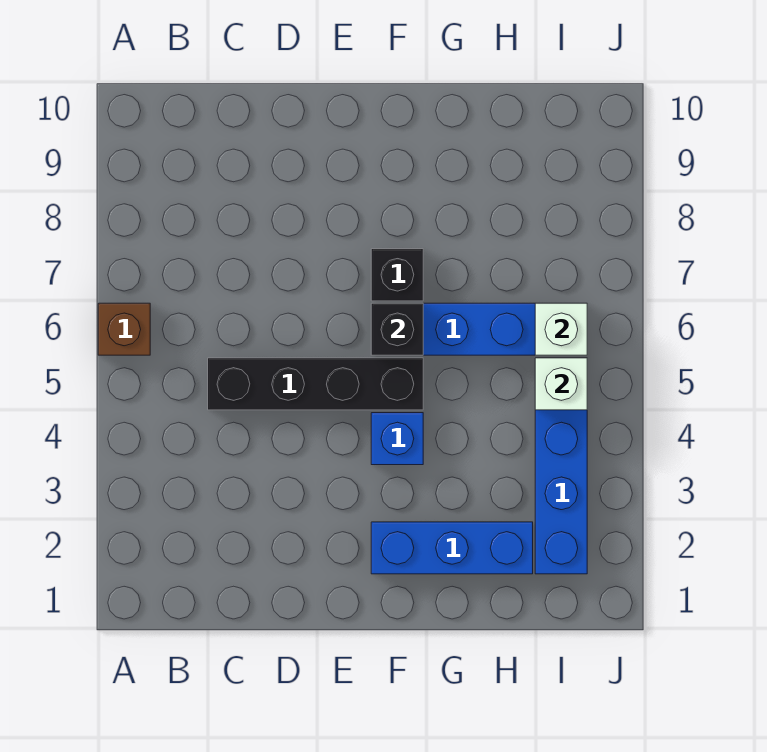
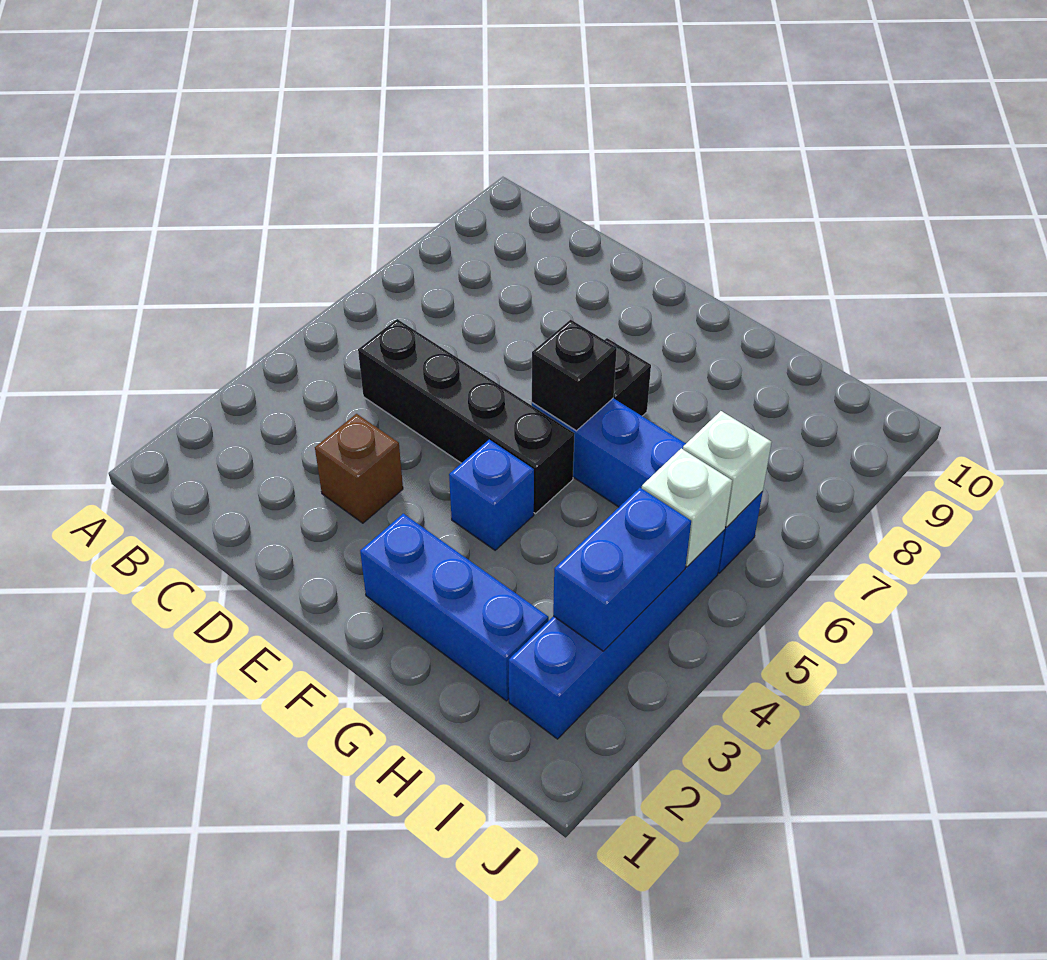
brown 1x1 brick [98,303,150,355] -> brown 1x1 brick moved to [315,414,403,523]
none -> blue 1x2 brick [553,488,691,651]

